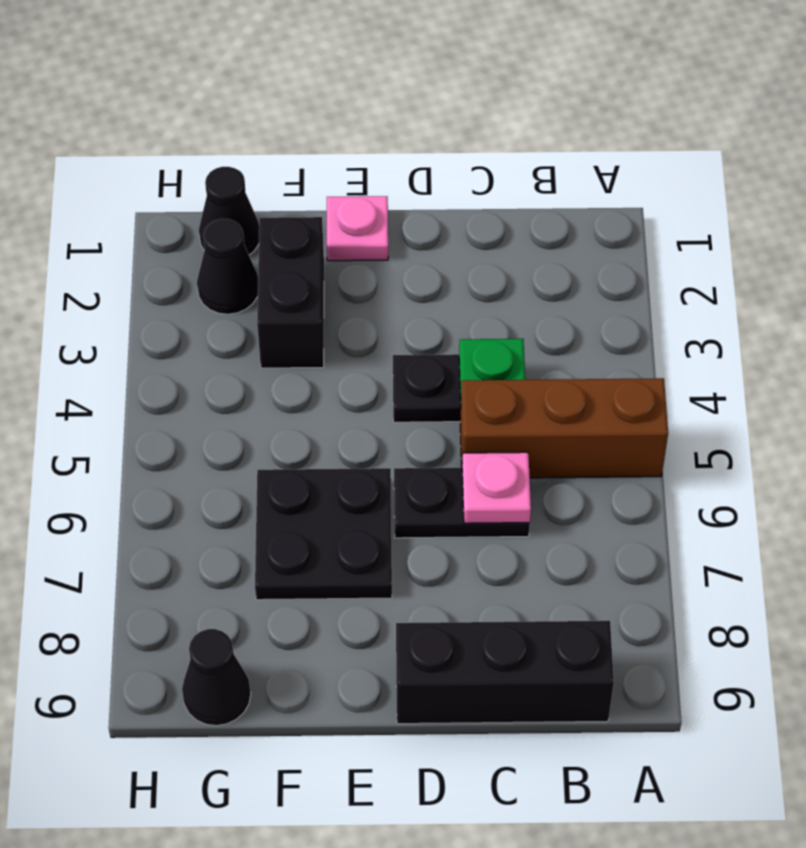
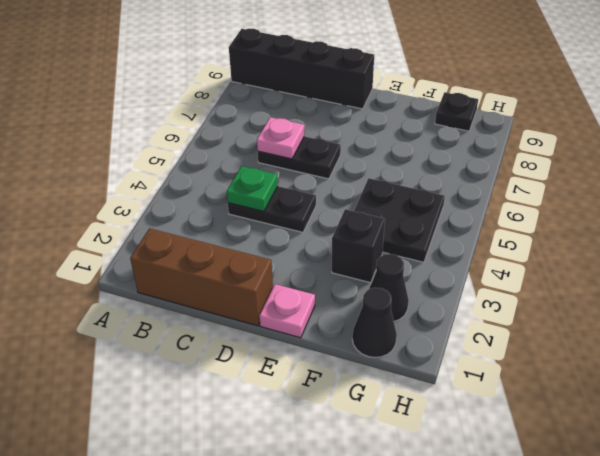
brown 1x3 brick [460,378,668,478] -> brown 1x3 brick moved to [130,228,273,326]
black 1x3 brick [396,621,614,724] -> black 1x4 brick [229,28,374,109]
black 2x2 plate [255,468,392,600] -> black 2x2 plate moved to [354,178,445,262]
black 1x2 brick [257,217,324,368] -> black 1x1 brick [332,209,385,283]
black 1x1 cone [182,629,251,726] -> black 1x1 plate [435,92,478,131]

